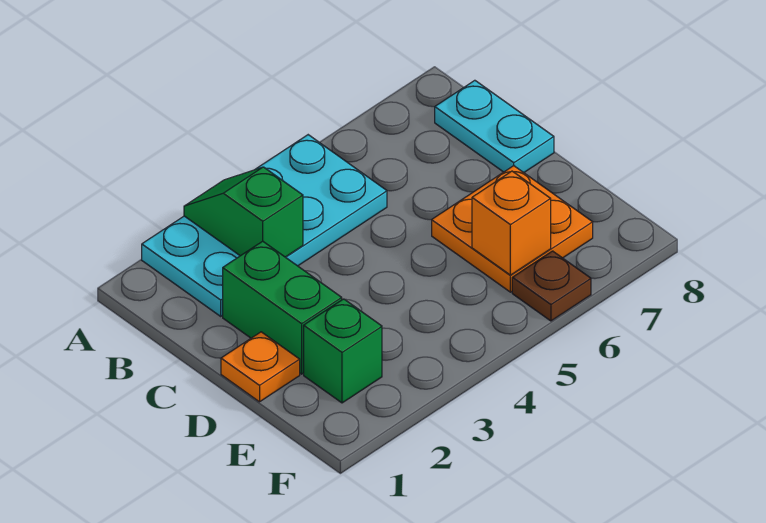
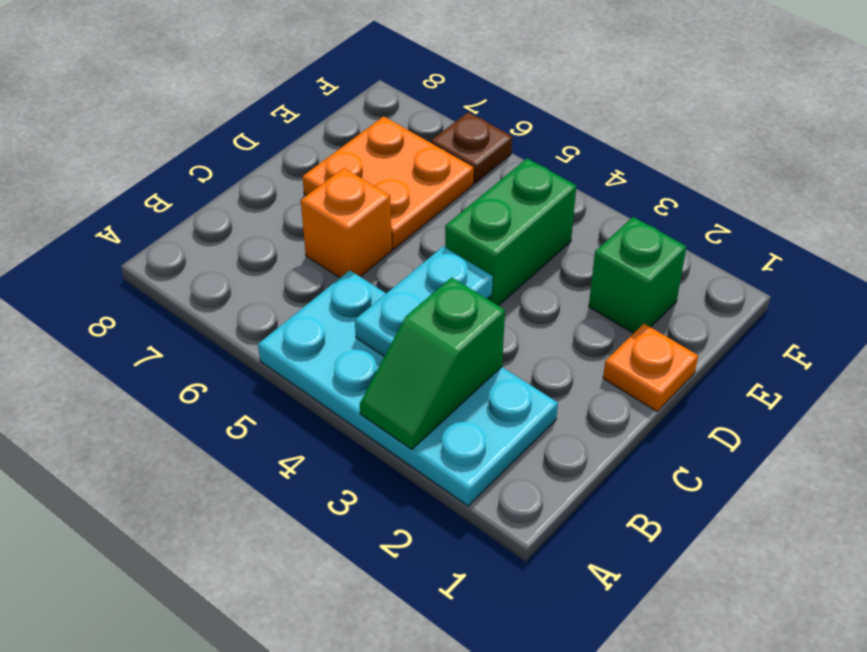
cyan 1x2 plate [435,80,554,173] -> cyan 1x2 plate moved to [355,246,493,356]
green 1x2 brick [223,241,342,374] -> green 1x2 brick moved to [445,158,576,306]
orange 1x1 brick [472,171,551,275] -> orange 1x1 brick moved to [301,168,392,278]

